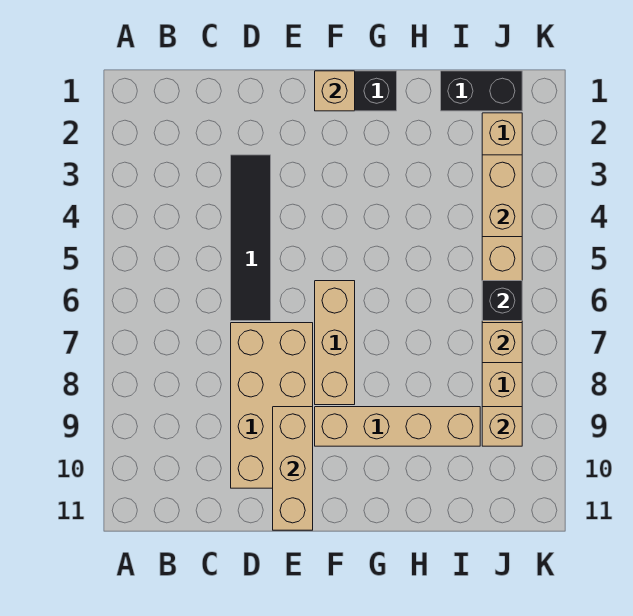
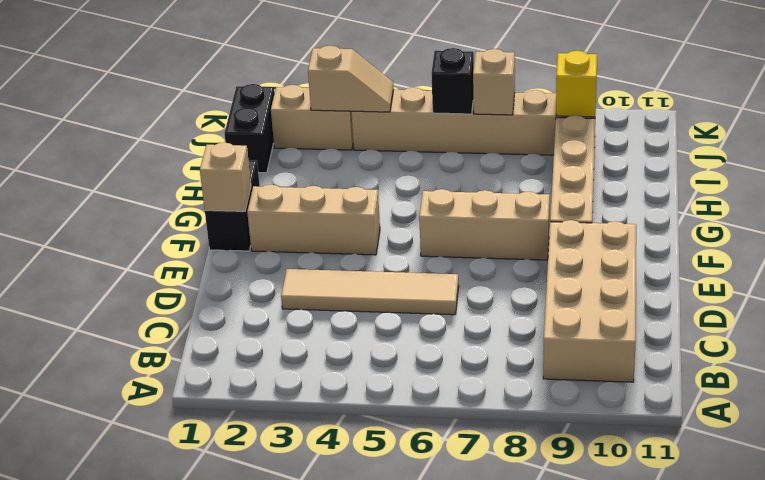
black 1x4 tile [231,155,271,321] -> tan 1x4 tile [281,269,459,315]
tan 2x4 brick [231,323,313,488] -> tan 2x4 brick turned to [543,220,636,382]
tan 1x3 brick [273,407,313,530] -> tan 1x3 brick moved to [247,185,380,255]
tan 1x2 brick [482,155,522,237] -> tan 1x2 slope [308,46,394,112]
tan 1x1 brick [482,407,522,446] -> yellow 1x1 brick [556,51,597,117]

